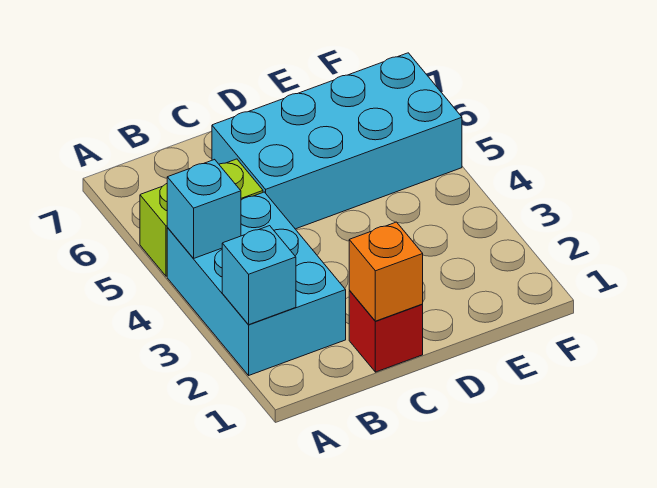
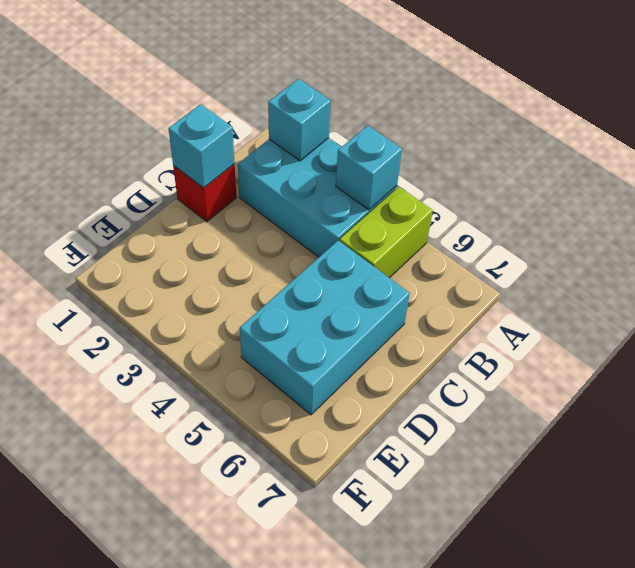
orange 1x1 brick [349,222,423,321] -> cyan 1x1 brick [168,104,235,188]
cyan 2x4 brick [212,53,462,229] -> cyan 2x3 brick [240,241,410,415]

